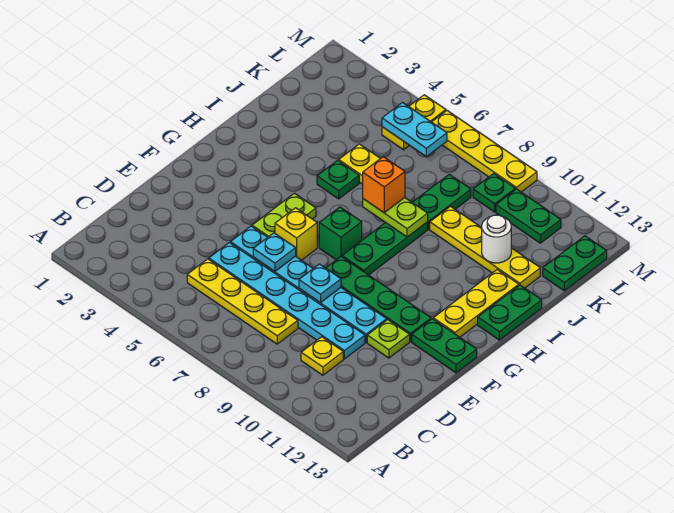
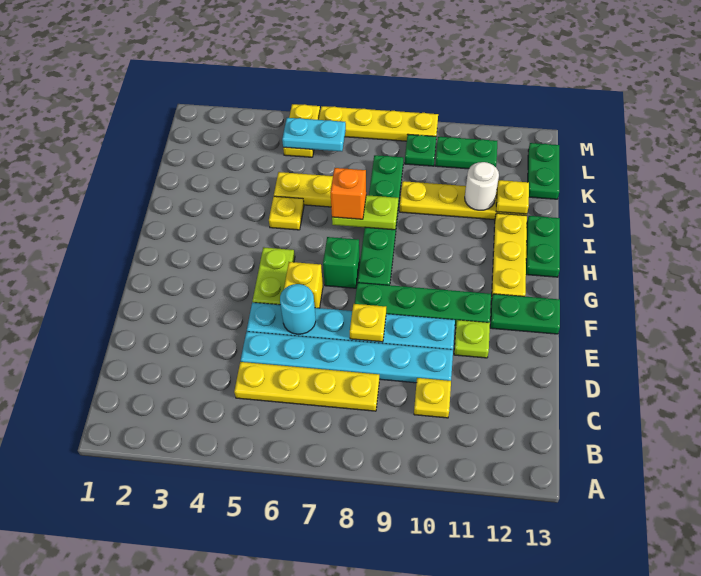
cyan 1x1 plate [253,233,296,271] -> cyan 1x1 round brick [280,284,316,334]
cyan 1x1 plate [299,264,341,303] -> yellow 1x1 plate [350,304,386,342]
green 1x1 plate [317,160,359,199] -> yellow 1x1 plate [269,196,304,230]
none -> yellow 1x1 plate [496,180,529,214]

